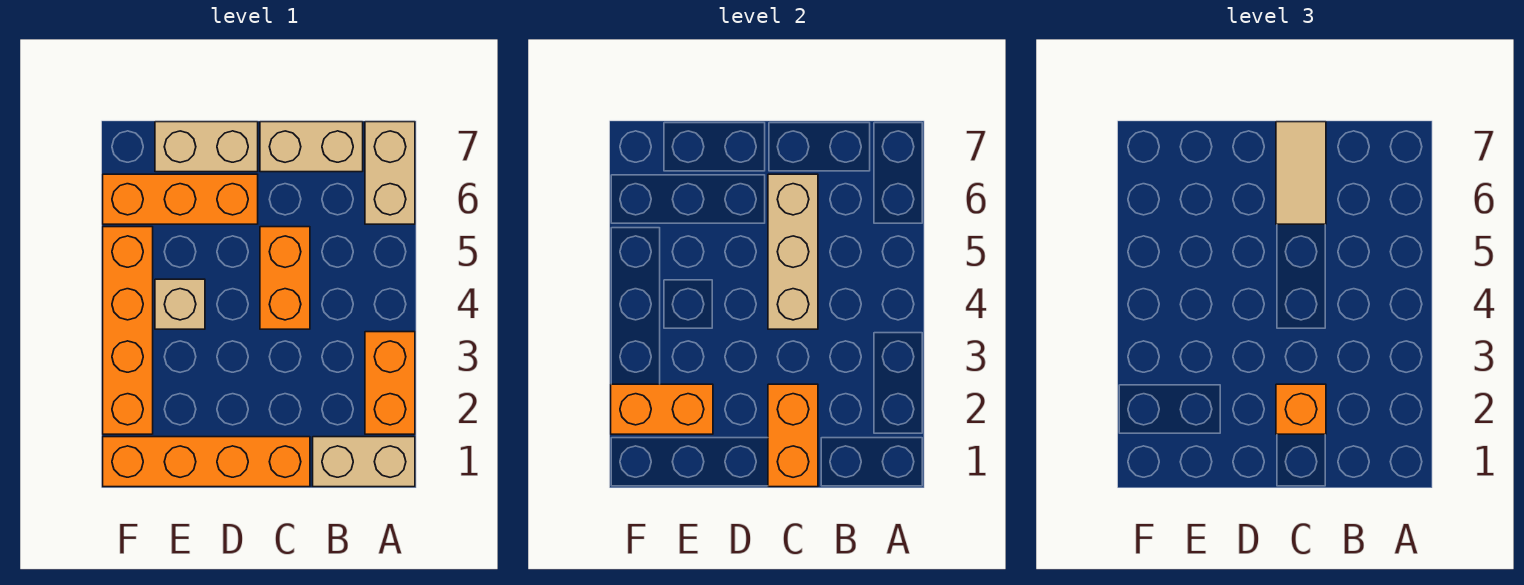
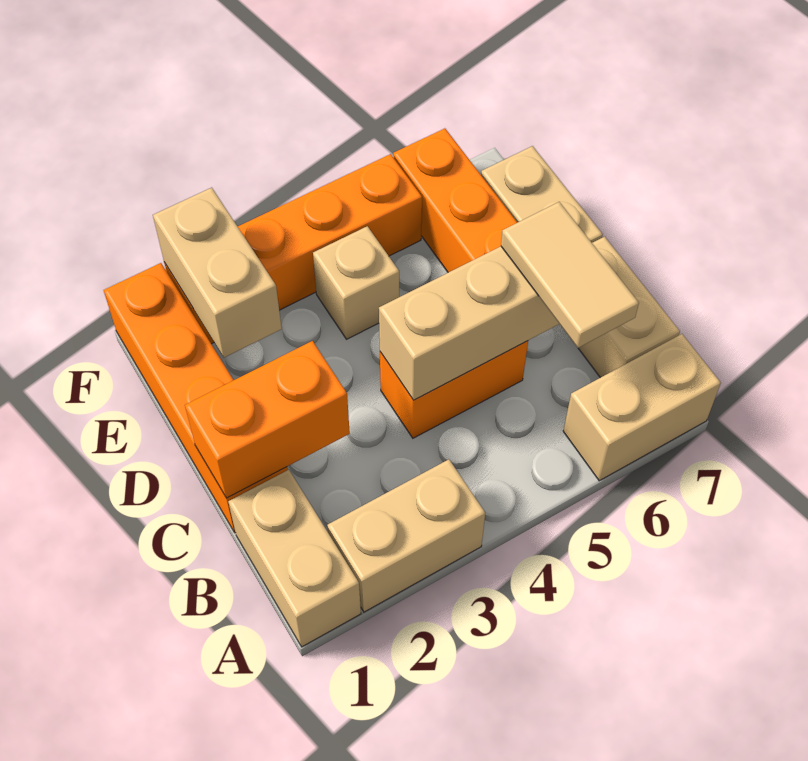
orange 1x2 brick [365,332,415,434] -> tan 1x2 brick [327,459,485,612]
orange 1x1 brick [1276,384,1326,434] -> none
tan 1x2 tile [1276,122,1326,224] -> tan 1x2 tile turned to [501,202,639,348]
orange 1x2 brick [611,384,713,434] -> tan 1x2 brick [153,188,282,358]

